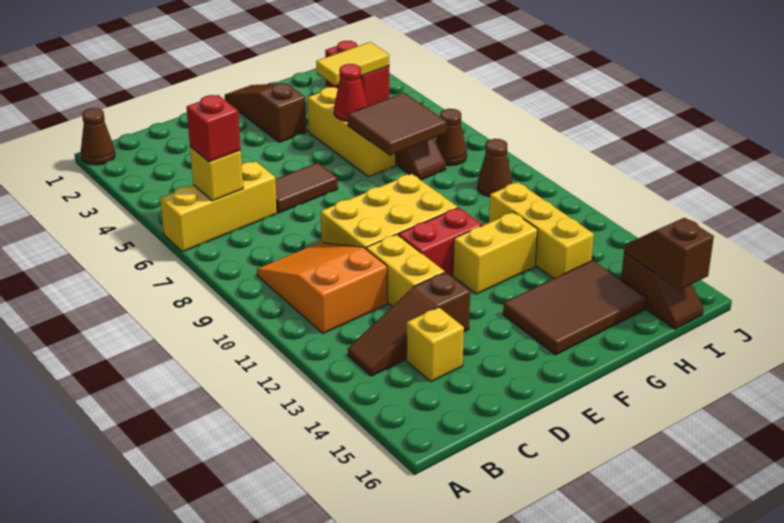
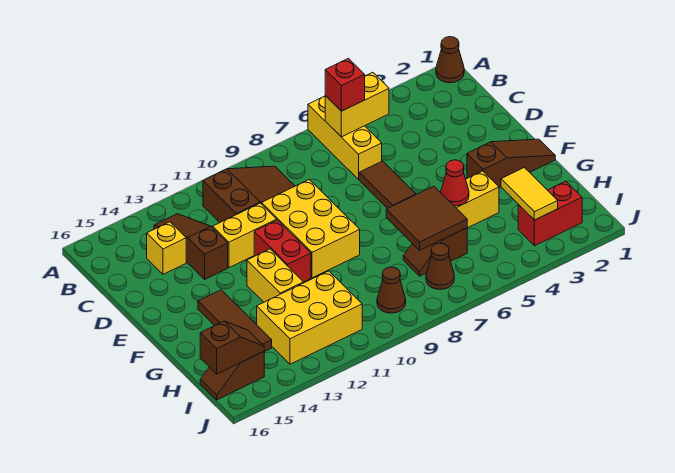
yellow 1x1 brick [190,147,243,201] -> yellow 1x2 brick [325,72,389,137]
orange 2x3 slope [257,242,387,333] -> brown 2x3 slope [203,166,295,222]
brown 2x3 tile [503,260,646,355] -> brown 1x3 tile [198,290,272,352]
yellow 1x3 brick [489,182,594,278] -> yellow 2x3 brick [257,271,362,364]

